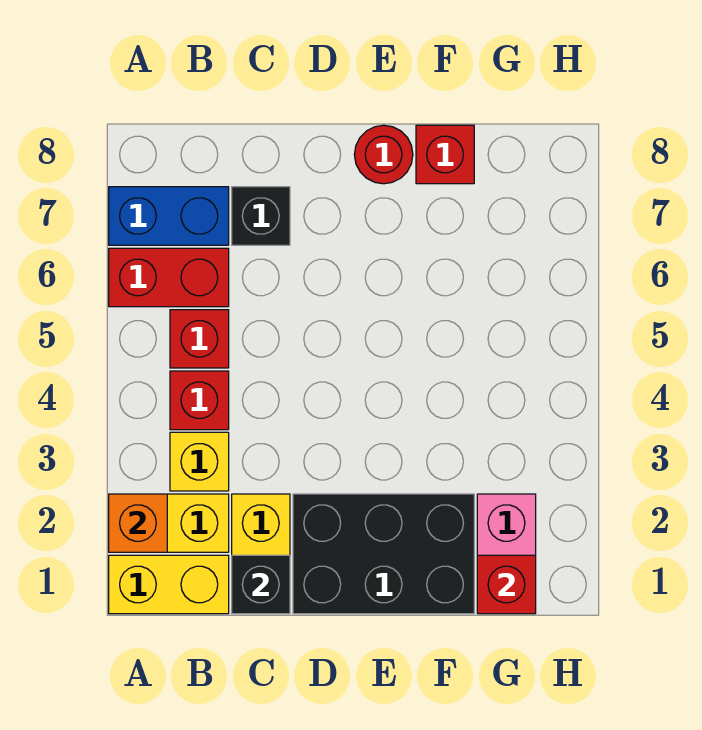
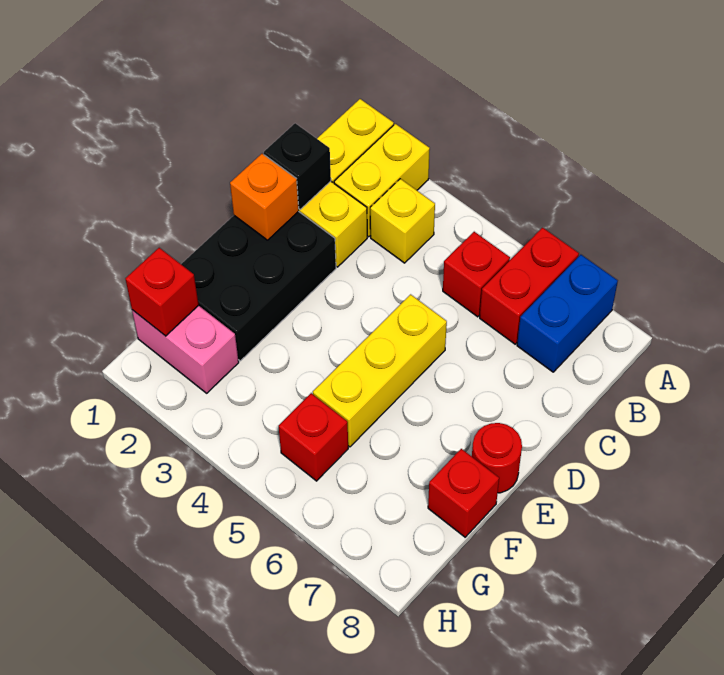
orange 1x1 brick [109,494,167,552] -> orange 1x1 brick moved to [230,154,299,240]
red 1x1 brick [170,371,229,430] -> red 1x1 brick moved to [279,393,348,481]
black 1x1 brick [232,187,290,245] -> none
none -> yellow 1x3 brick [313,294,447,447]

